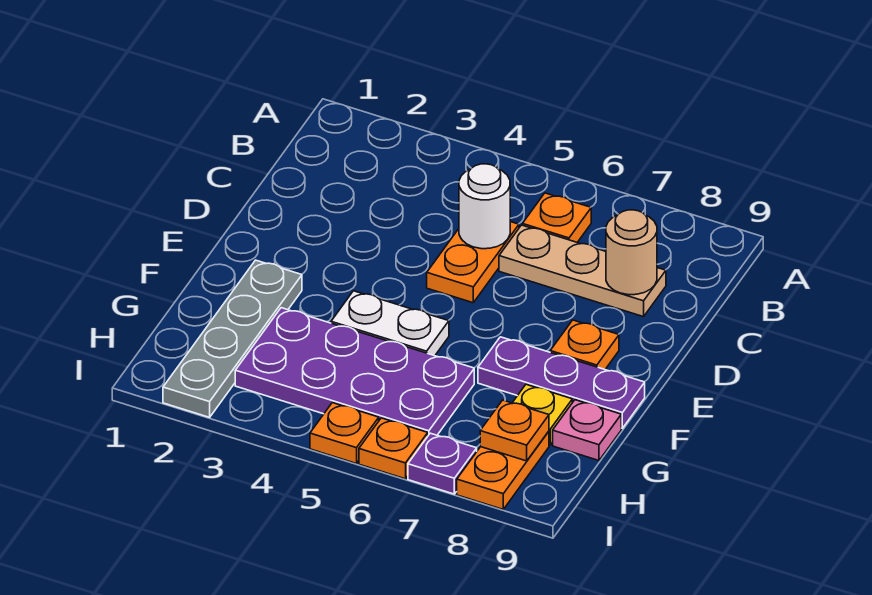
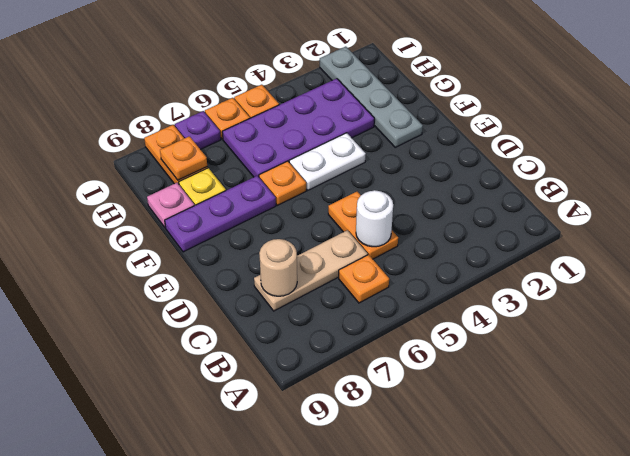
orange 1x1 plate [550,320,619,369] -> orange 1x1 plate moved to [259,161,306,205]

